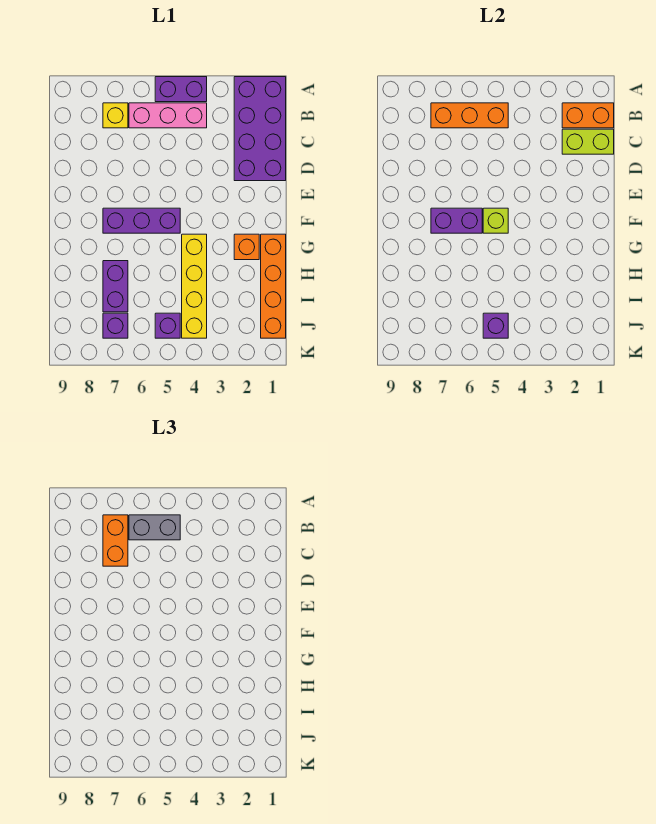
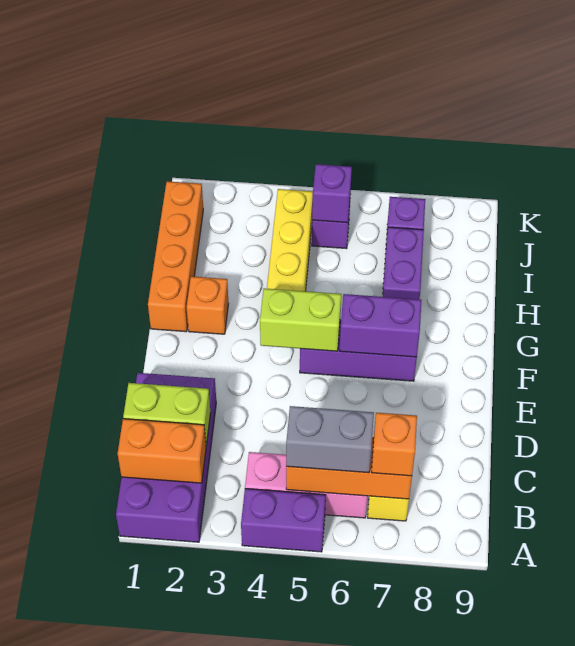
orange 1x2 brick [103,515,128,566] -> orange 1x1 brick [372,413,417,476]
lime 1x1 brick [483,208,508,233] -> lime 1x2 brick [260,288,341,351]

